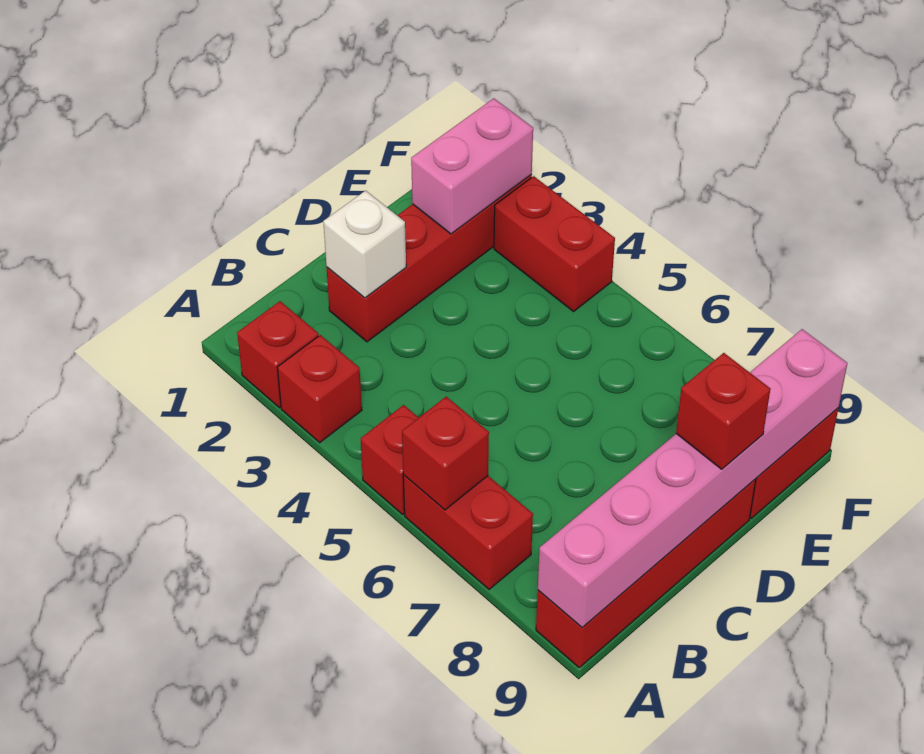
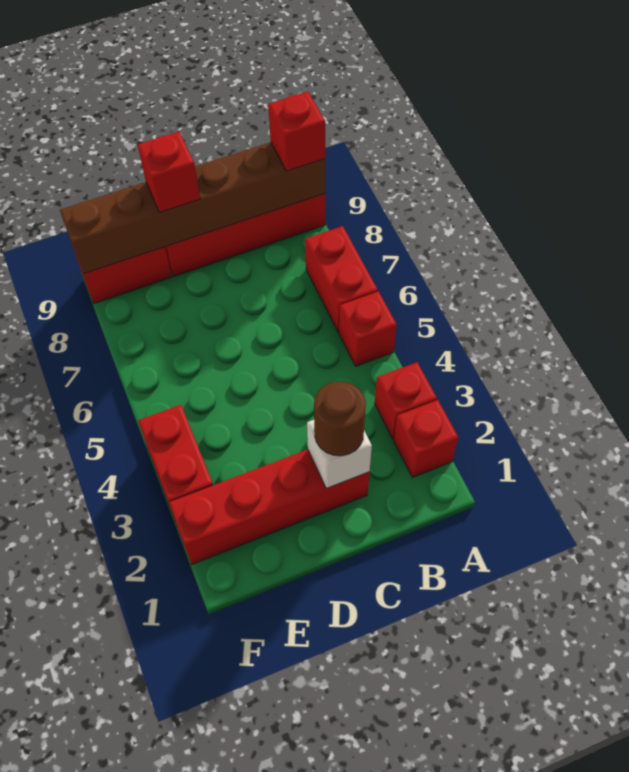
red 1x1 brick [402,397,489,510] -> red 1x1 brick moved to [268,92,325,171]
pink 1x6 brick [538,329,847,628] -> brown 1x6 brick [60,142,325,274]
none -> brown 1x1 round brick [314,382,366,456]
pink 1x2 brick [411,98,533,234] -> none

